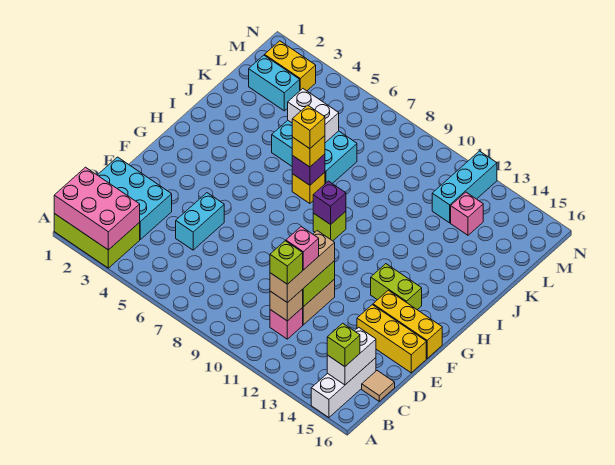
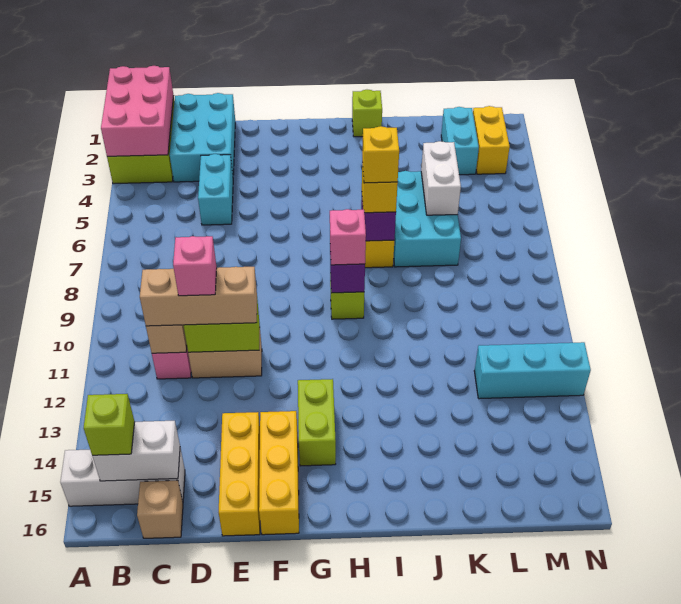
lime 1x1 brick [270,241,303,284] -> lime 1x1 brick moved to [352,90,382,137]
tan 1x1 tile [362,371,395,401] -> tan 1x1 brick [137,480,183,538]
cyan 1x2 brick [176,193,224,250] -> cyan 1x2 brick turned to [198,154,233,225]
pink 1x1 brick [451,192,483,235] -> pink 1x1 brick moved to [330,209,366,265]

